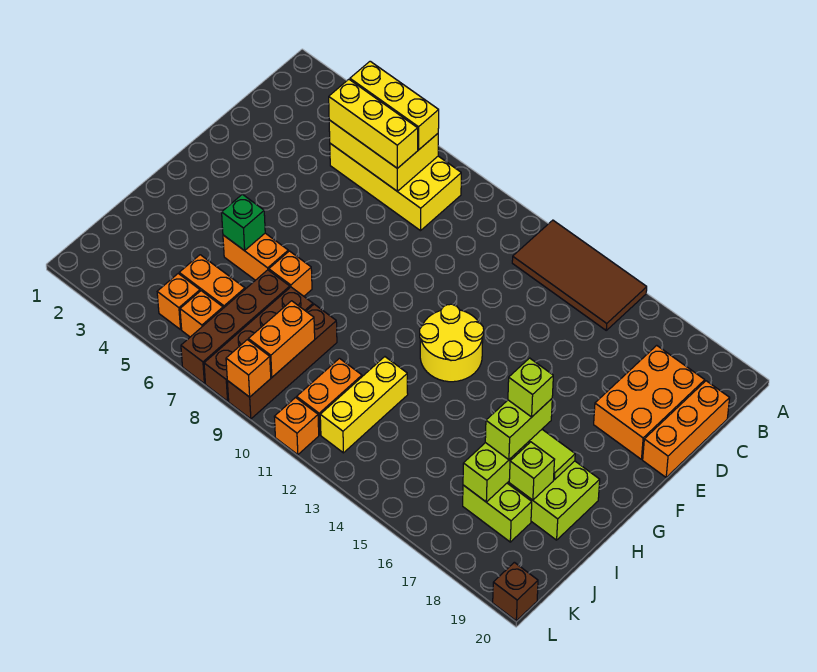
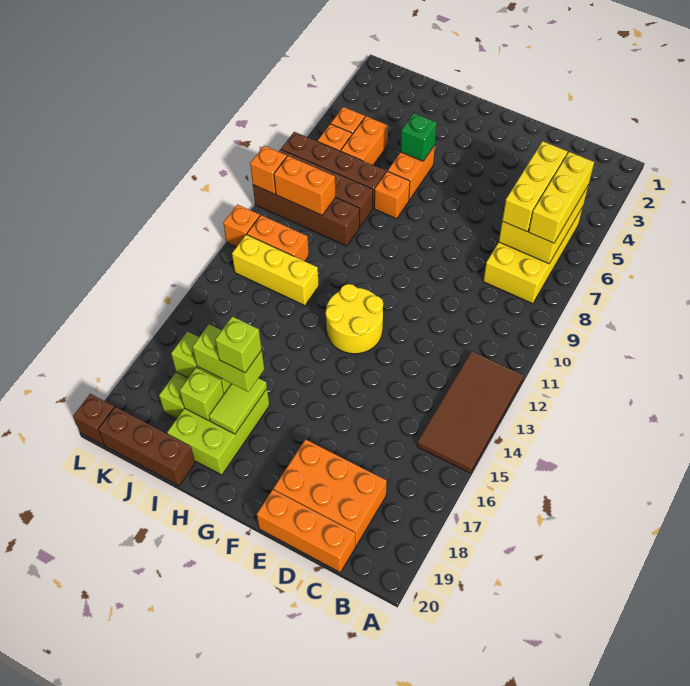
none -> brown 1x3 brick [98,407,195,486]

